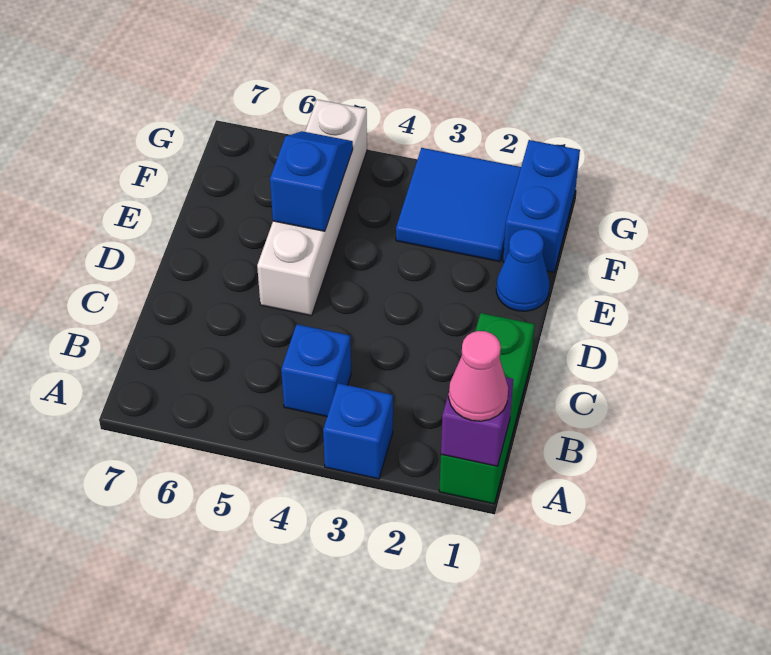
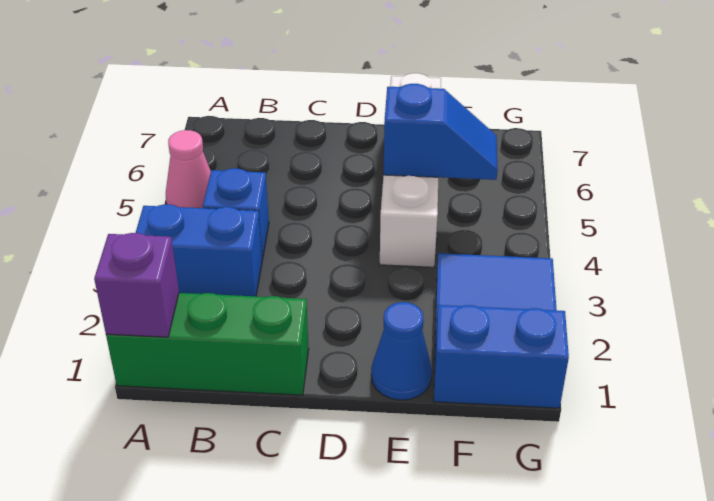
pink 1x1 cone [449,331,508,421] -> pink 1x1 cone moved to [166,130,211,208]
blue 1x1 brick [323,383,393,479] -> blue 1x2 brick [136,204,262,296]
white 1x4 brick [257,100,367,316] -> white 1x4 brick turned to [380,73,441,267]

